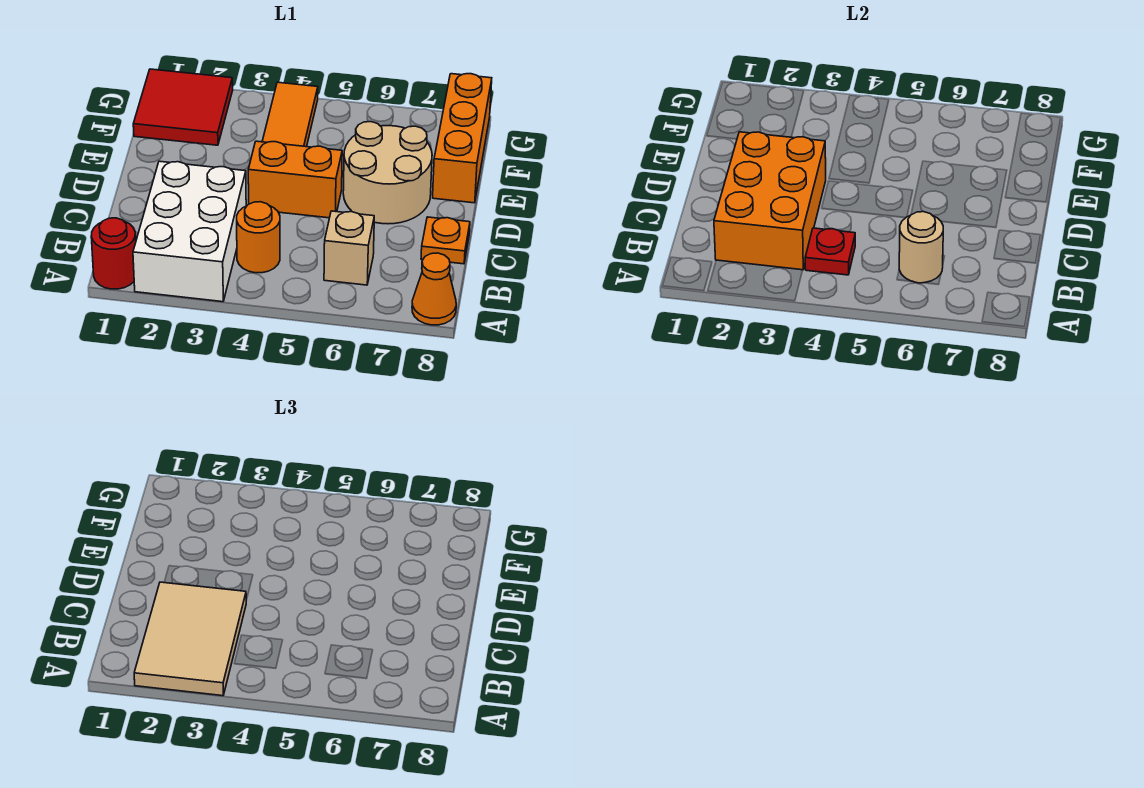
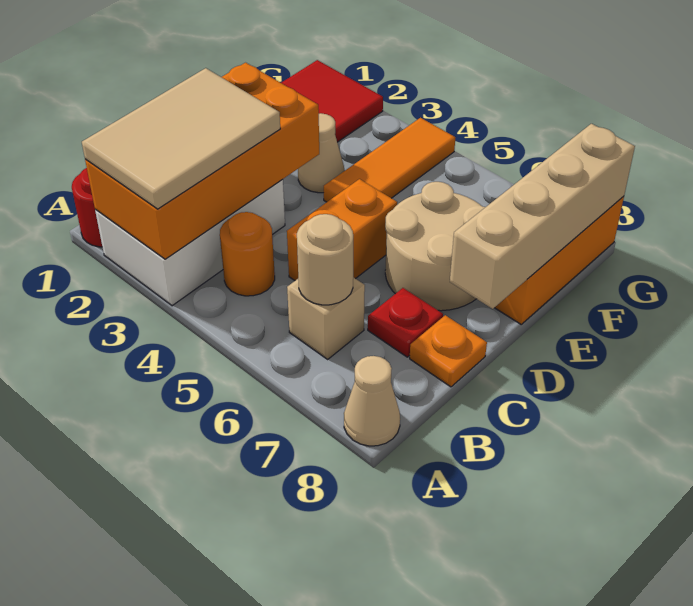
orange 1x1 cone [412,253,456,325] -> tan 1x1 cone [344,356,400,446]
orange 2x3 brick [714,132,826,270] -> orange 2x4 brick [85,63,319,259]
red 1x1 plate [805,228,855,275] -> red 1x1 plate moved to [368,288,443,357]
orange 1x2 brick [248,141,342,218] -> orange 1x2 brick turned to [287,179,397,280]
none -> tan 1x4 brick [450,124,635,309]
none -> tan 1x1 cone [298,113,344,193]

